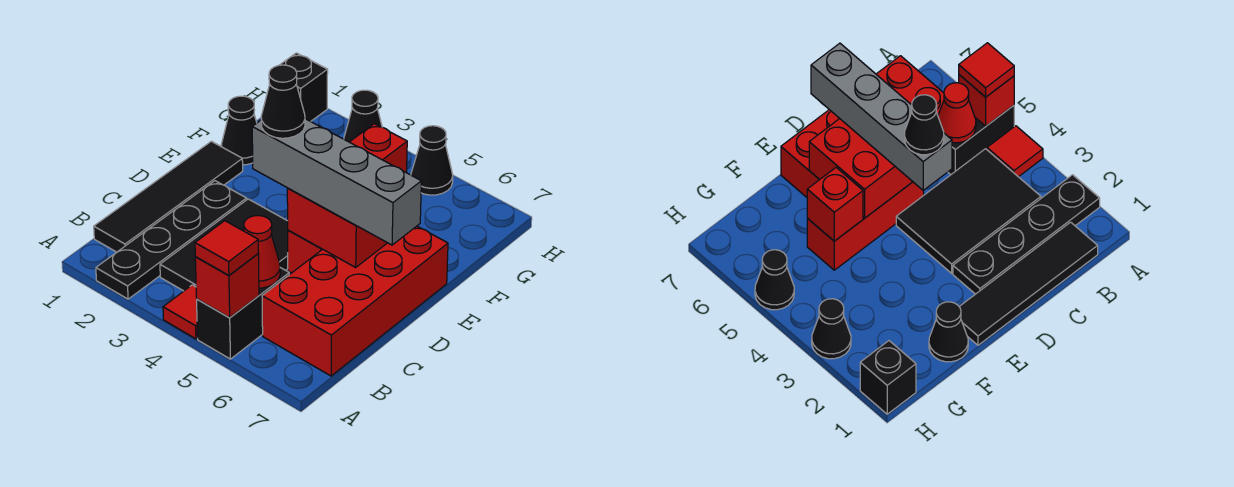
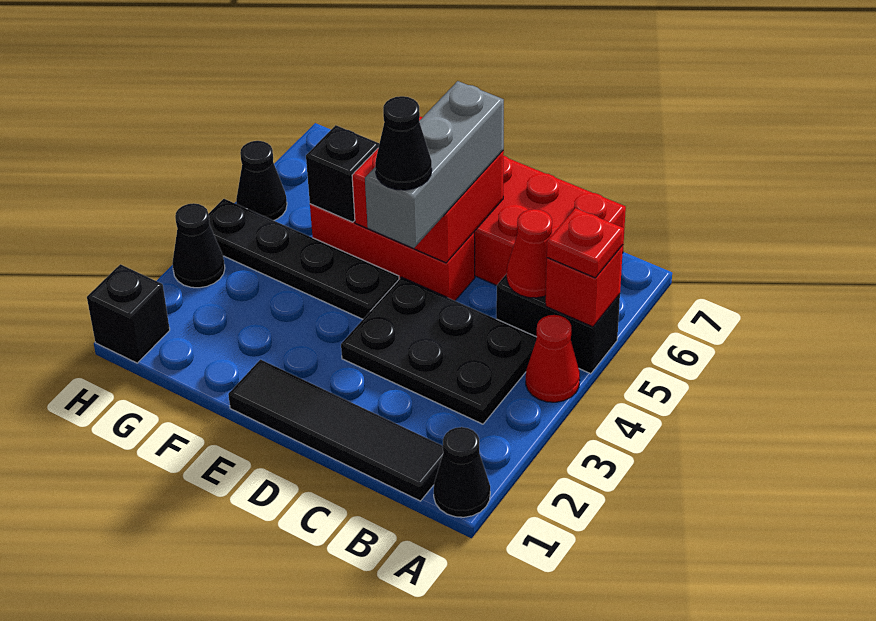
black 1x4 plate [96,181,247,299] -> black 1x4 plate moved to [209,199,399,319]
red 1x1 tile [163,285,198,339] -> red 1x1 cone [526,315,580,402]
red 1x1 tile [195,221,258,275] -> red 1x1 plate [547,208,624,278]
black 2x3 tile [160,199,288,291] -> black 2x3 plate [341,277,537,424]
grey 1x4 brick [252,119,421,245] -> grey 1x3 brick [365,81,504,249]
black 1x1 cone [221,96,257,165] -> black 1x1 cone moved to [434,427,490,517]
red 1x1 brick [350,124,407,173] -> black 1x1 brick [306,125,379,222]

